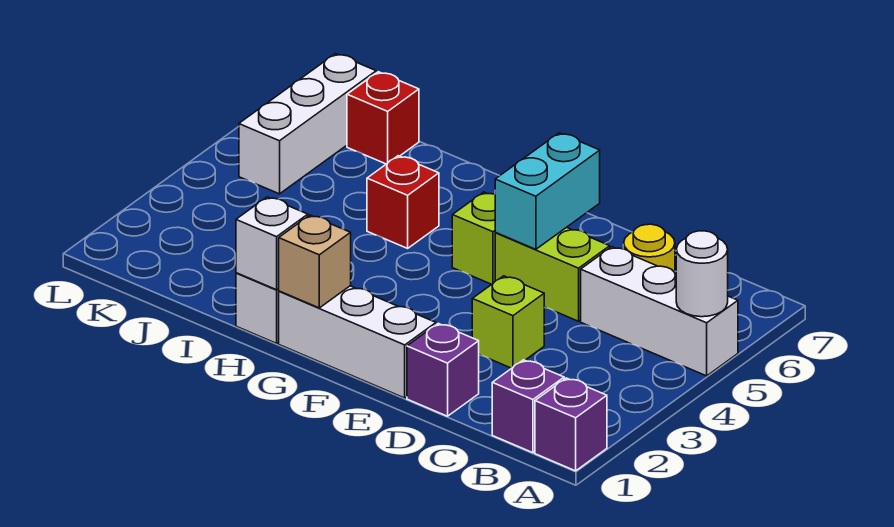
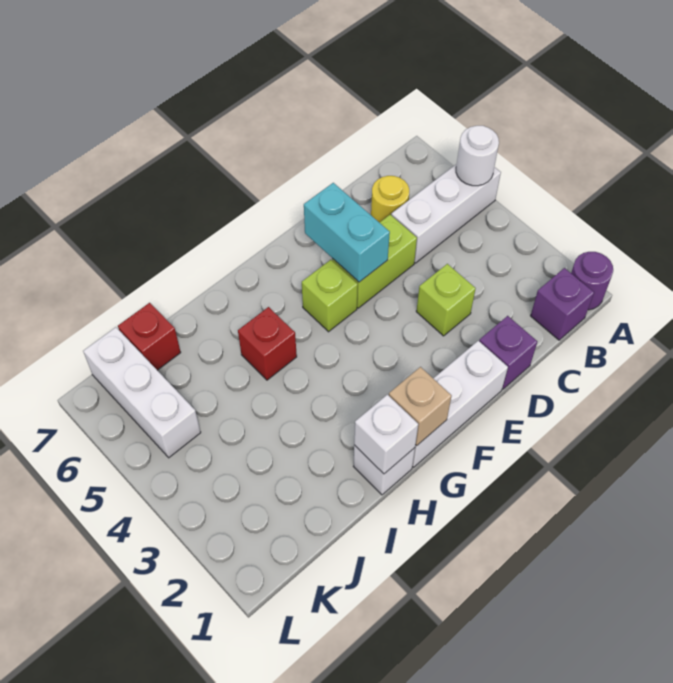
purple 1x1 brick [535,378,607,471] -> purple 1x1 round brick [571,252,613,310]

